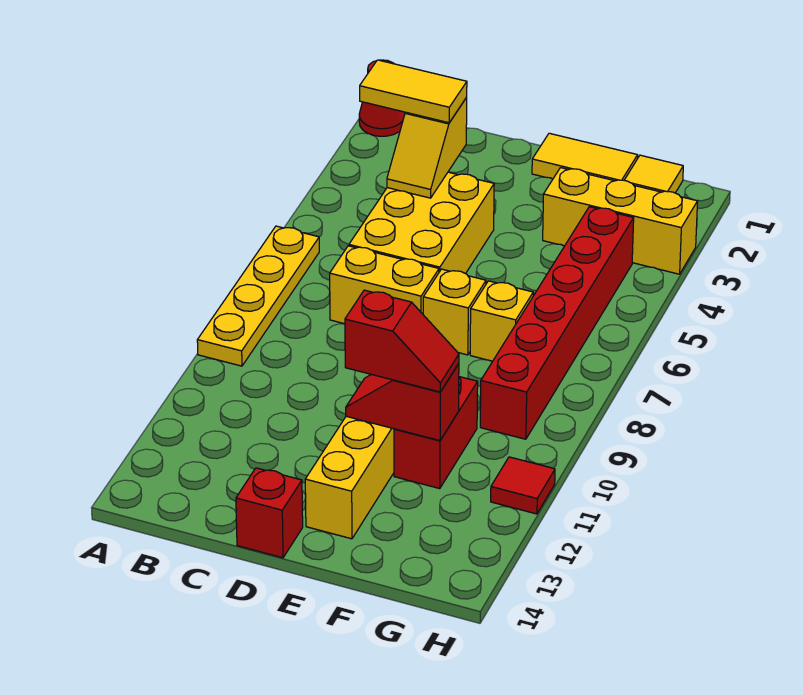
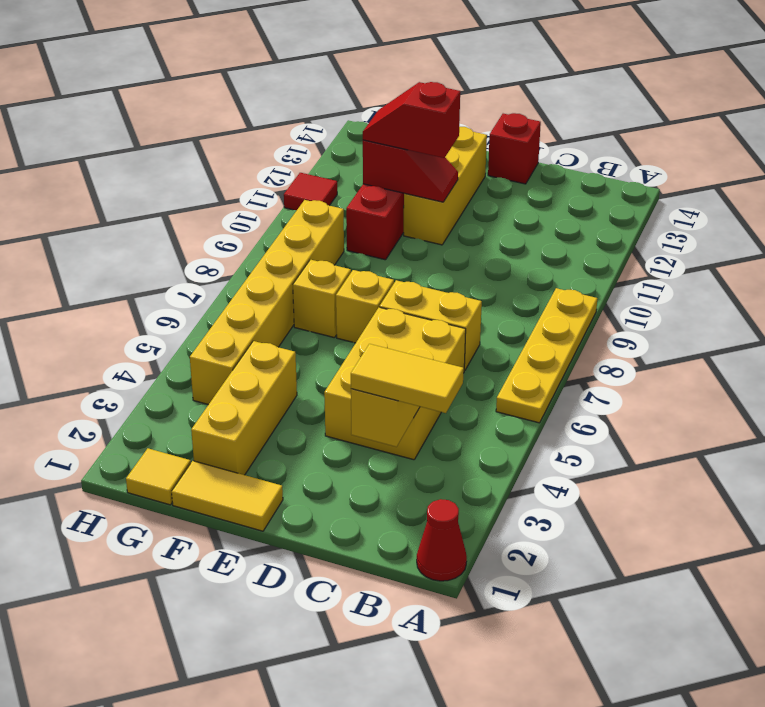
yellow 1x3 brick [543,168,698,274] -> yellow 1x3 brick turned to [191,341,297,475]
red 1x6 brick [480,207,634,439] -> yellow 1x6 brick [190,200,344,405]

